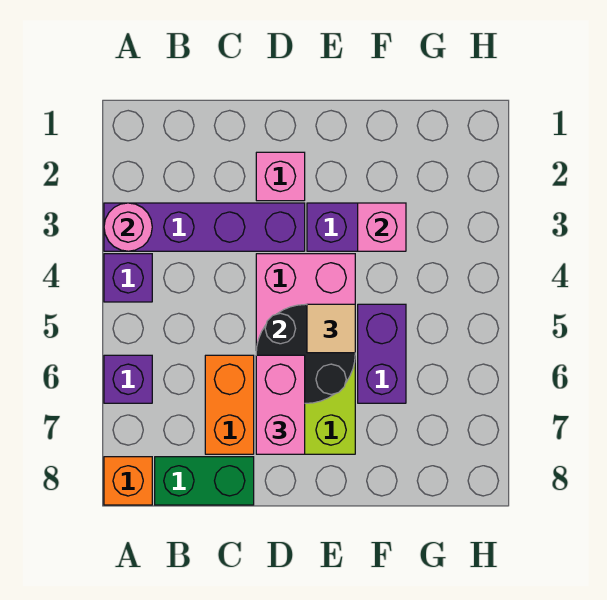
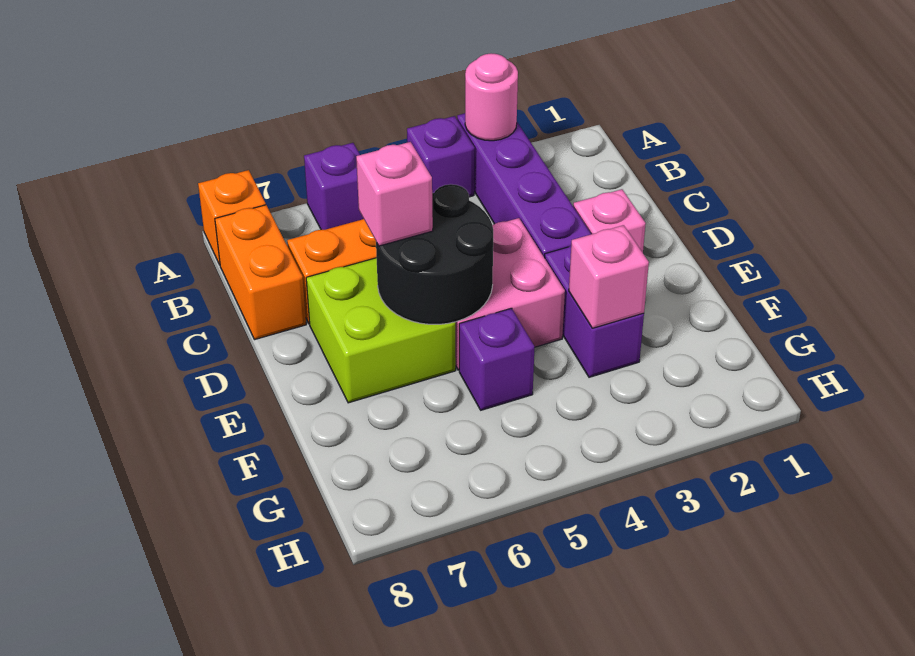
green 1x2 brick [155,457,254,505] -> orange 1x2 brick [215,205,306,340]
pink 1x2 brick [256,355,305,454] -> pink 1x1 brick [356,142,433,246]
tan 1x1 tile [307,304,355,353] -> none
purple 1x2 brick [358,304,406,403] -> purple 1x1 brick [459,308,535,410]

